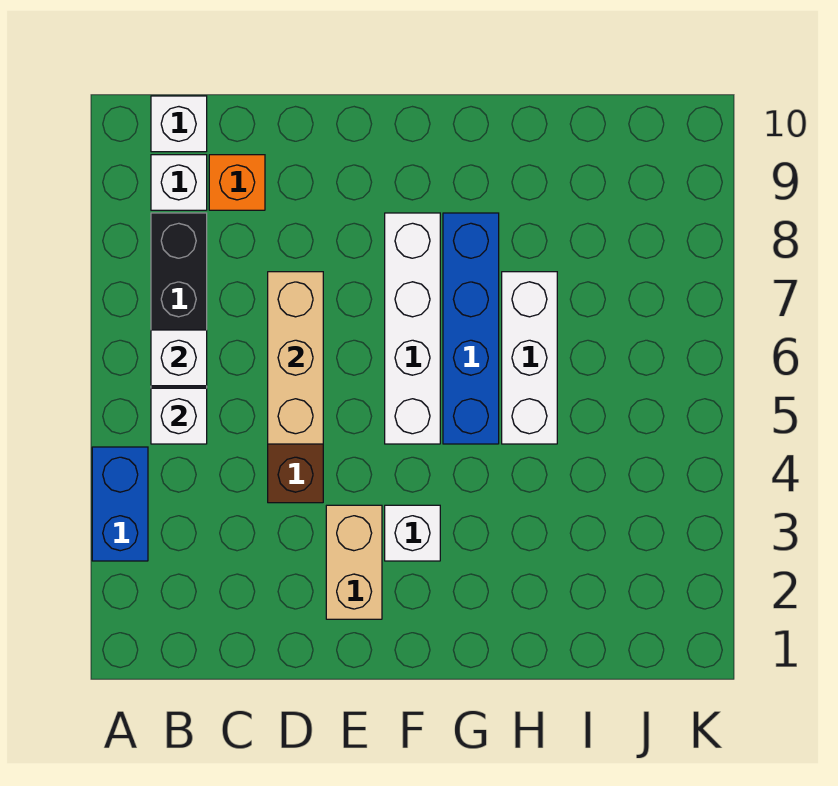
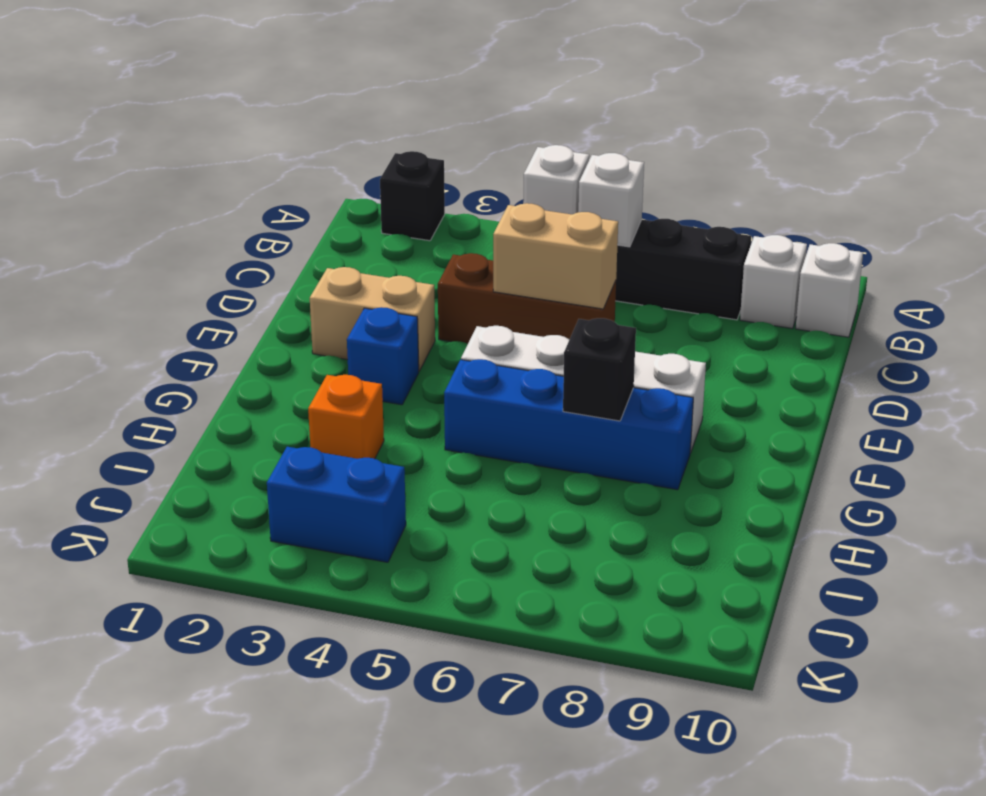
none -> black 1x1 brick [380,151,445,241]
blue 1x2 brick [92,447,148,561] -> blue 1x2 brick moved to [267,447,406,562]
orange 1x1 brick [209,155,265,210] -> orange 1x1 brick moved to [308,375,384,459]
tan 1x3 brick [268,272,323,444] -> tan 1x2 brick [493,203,618,309]
white 1x1 brick [385,505,440,561] -> blue 1x1 brick [347,307,419,405]
none -> black 1x1 brick [563,318,636,421]
white 1x3 brick [502,272,557,444] -> none

